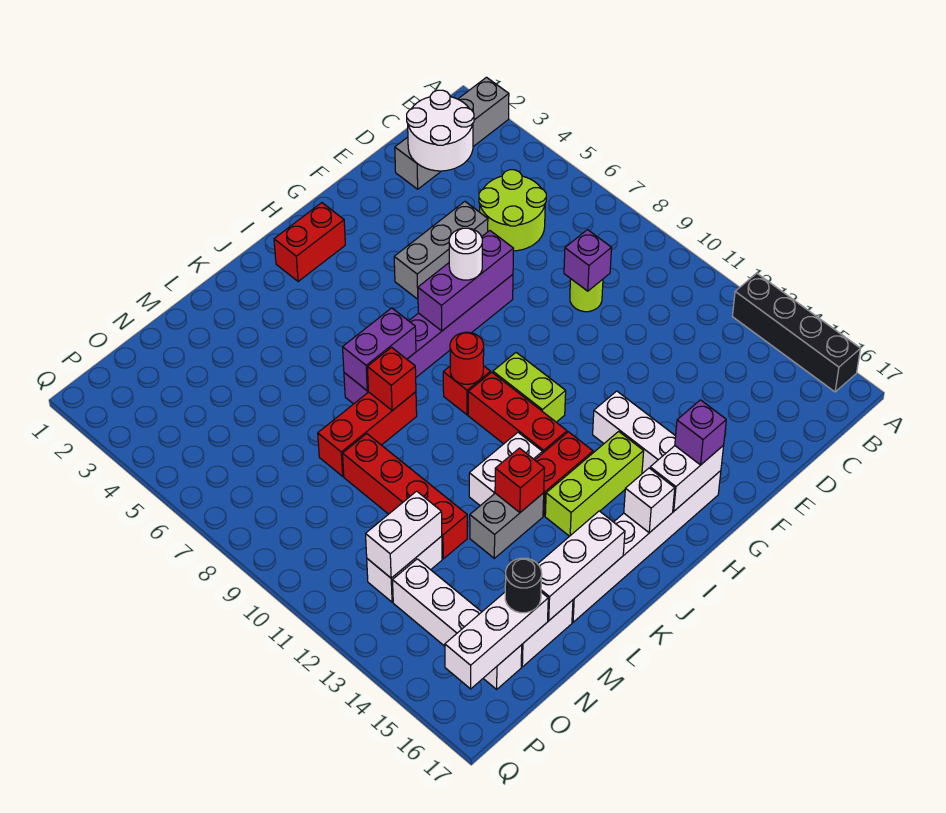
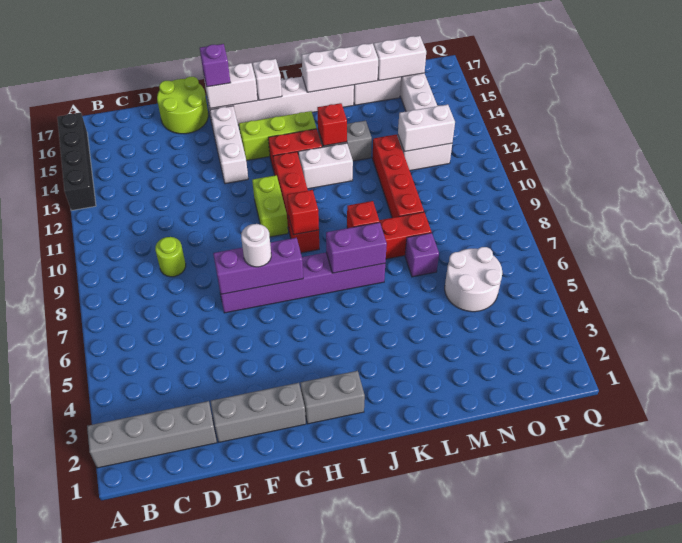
white 2x2 round brick [407,90,474,171] -> white 2x2 round brick moved to [445,247,502,312]
lime 2x2 round brick [479,170,546,251] -> lime 2x2 round brick moved to [157,77,208,134]
purple 1x1 brick [564,230,611,291] -> purple 1x1 brick moved to [405,233,439,277]
grey 1x3 brick [394,202,488,299] -> grey 1x3 brick moved to [211,383,306,442]
red 1x2 brick [274,203,345,282] -> grey 1x2 brick [300,371,365,424]
red 1x1 round brick [450,332,484,384] -> red 1x1 brick [287,190,319,235]
white 1x3 brick [445,592,548,689] -> white 1x2 brick [374,36,426,81]
black 1x1 round brick [505,558,542,613] -> none

